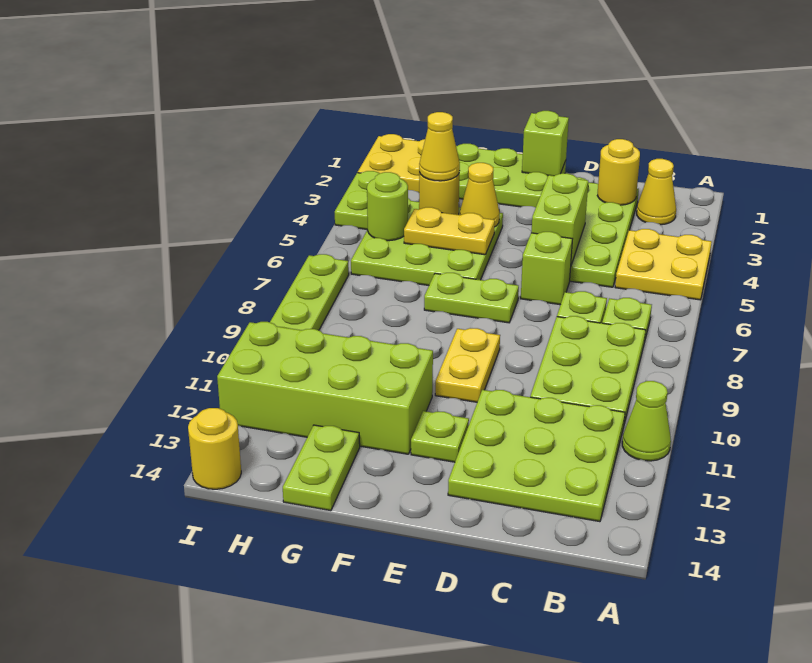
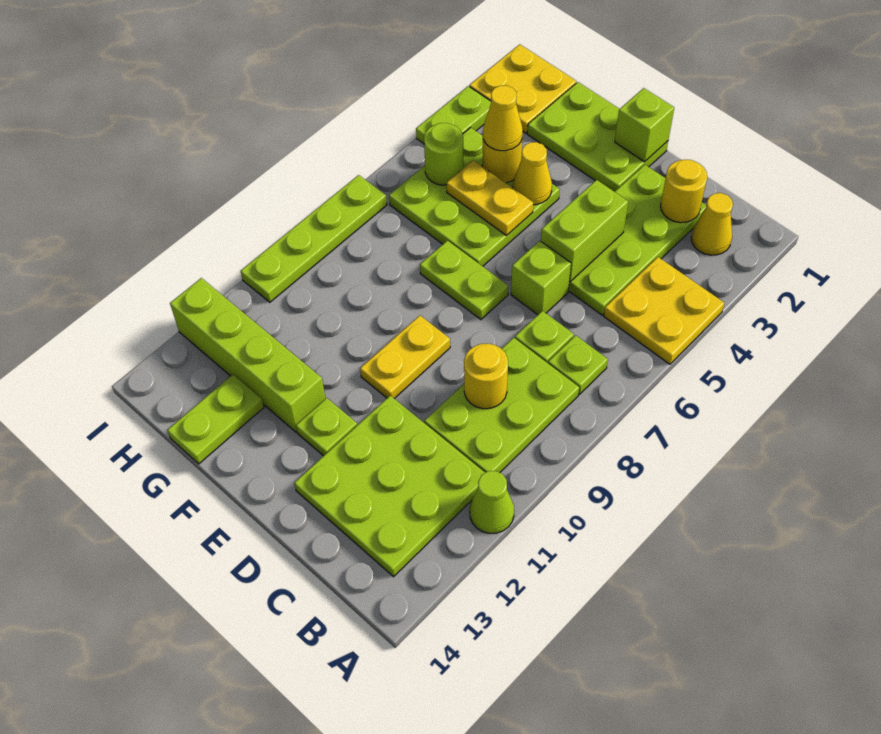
lime 2x4 brick [217,322,433,454] -> lime 1x4 brick [170,278,326,432]
yellow 1x1 round brick [188,408,241,489] -> yellow 1x1 round brick moved to [464,344,508,409]

